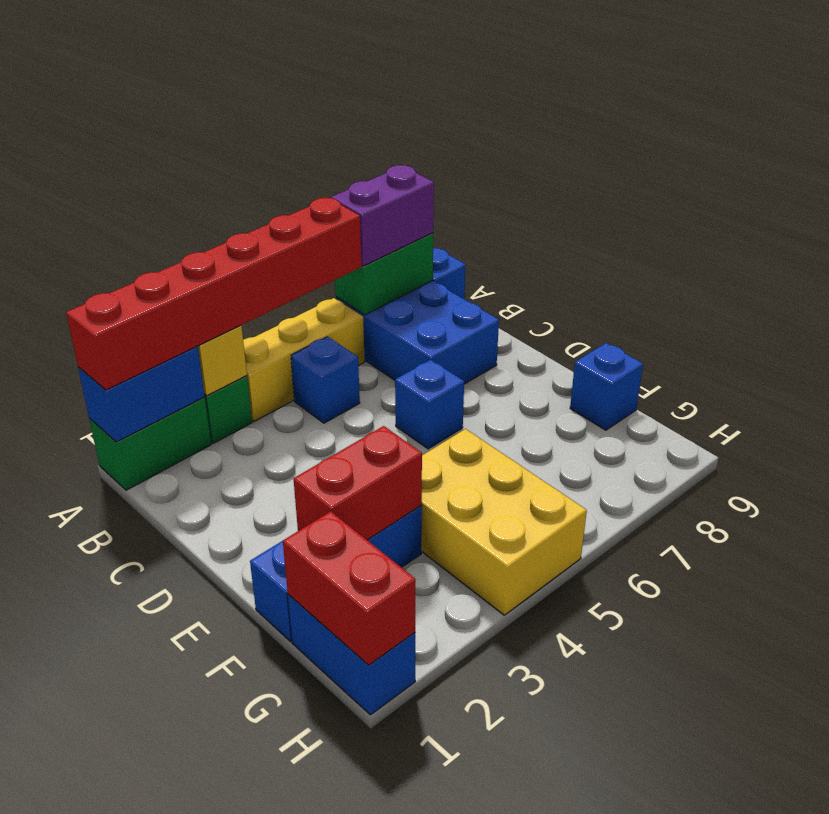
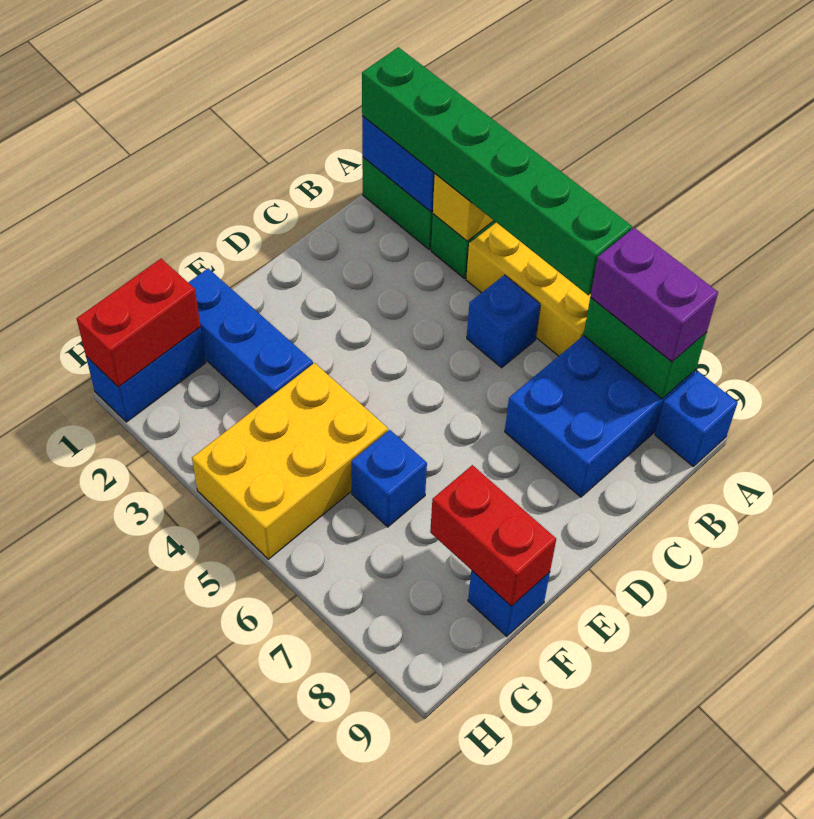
red 1x6 brick [66,198,362,390] -> green 1x6 brick [362,47,632,295]
blue 1x1 brick [395,360,464,449] -> blue 1x1 brick moved to [351,430,427,527]
red 1x2 brick [294,426,422,540] -> red 1x2 brick moved to [430,465,556,606]

